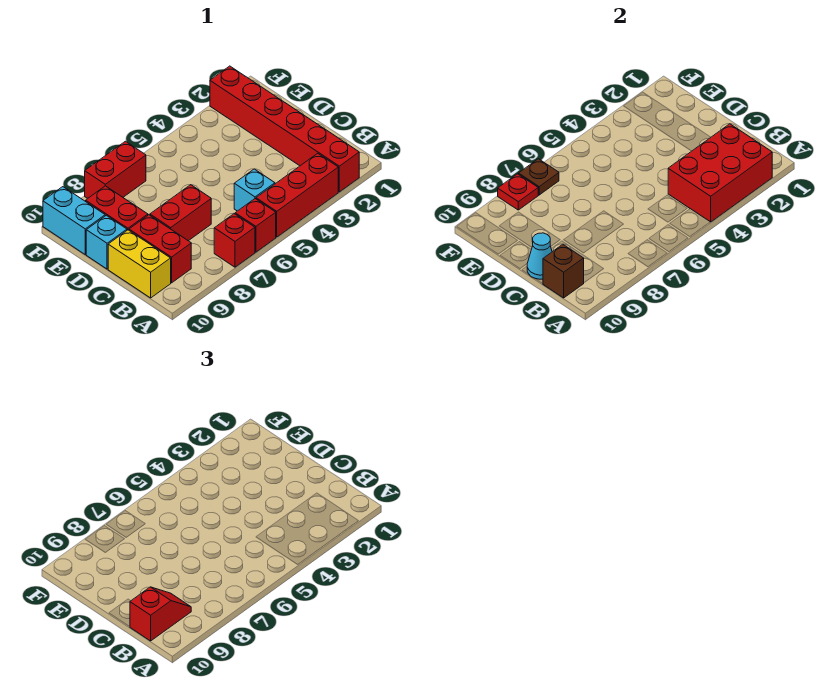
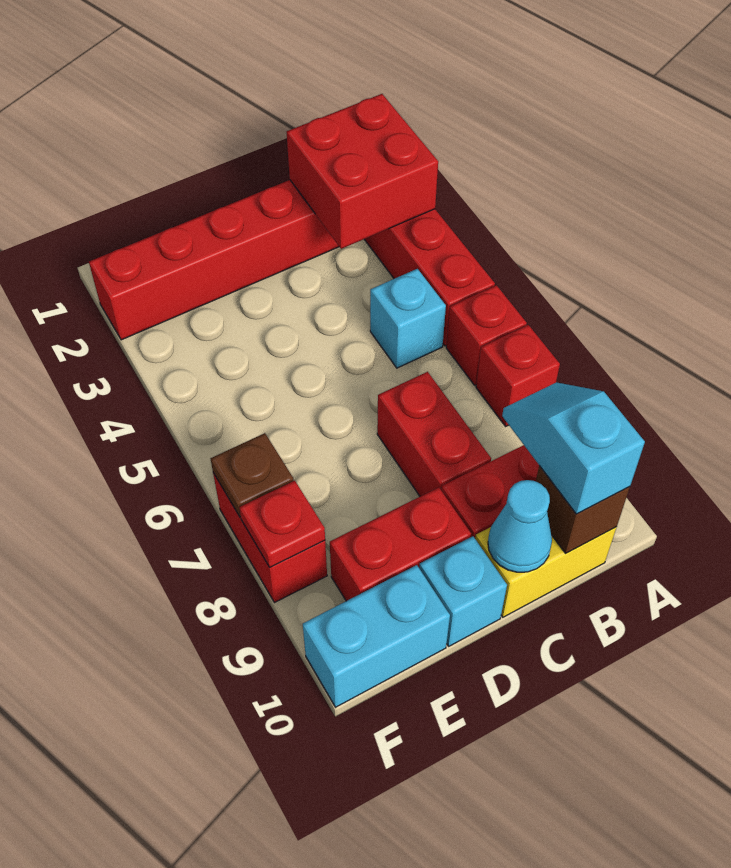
red 2x3 brick [668,124,772,222] -> red 2x2 brick [286,94,438,249]
red 1x2 slope [130,587,191,641] -> cyan 1x2 slope [502,382,645,514]

